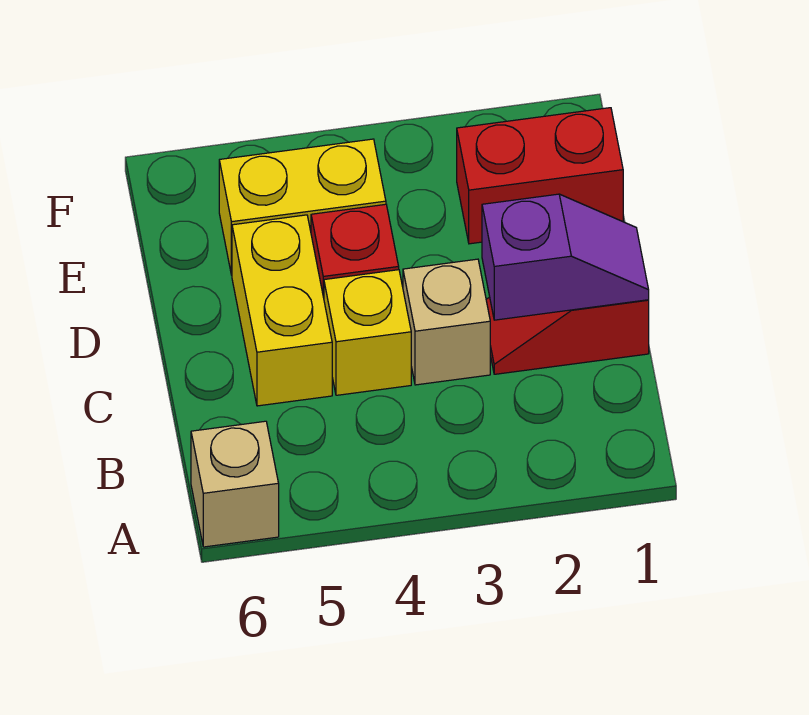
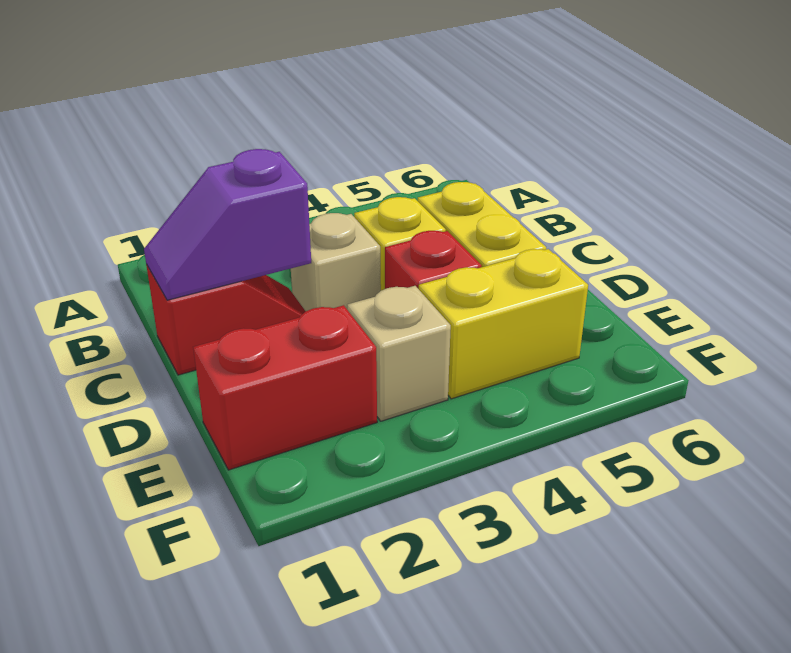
tan 1x1 brick [191,421,279,547] -> tan 1x1 brick moved to [347,286,451,421]

